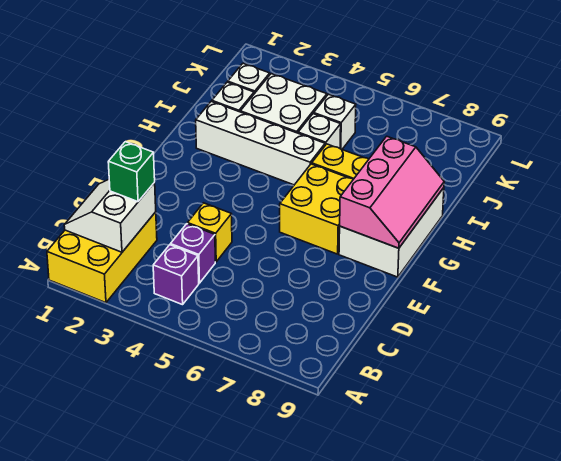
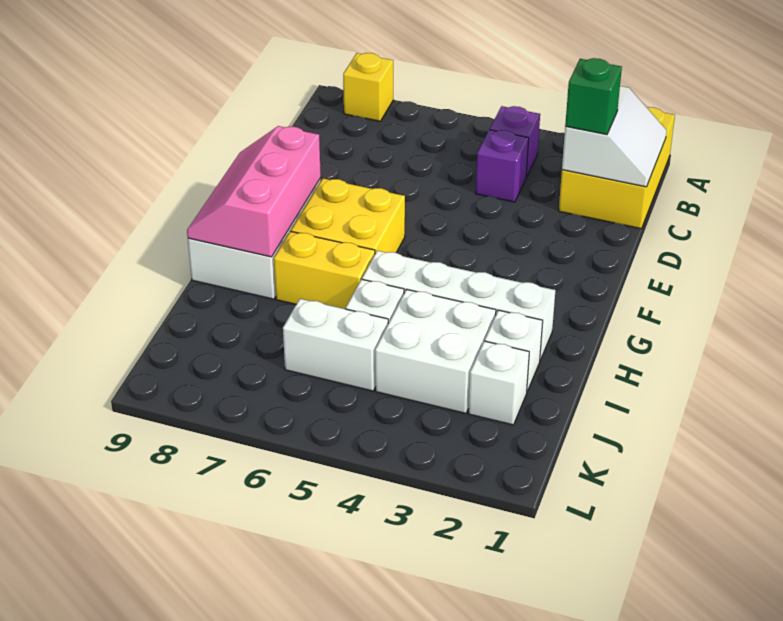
yellow 1x1 brick [188,203,232,262] -> yellow 1x1 brick moved to [343,53,393,121]
white 1x1 brick [314,94,356,149] -> white 1x2 brick [283,299,388,391]

